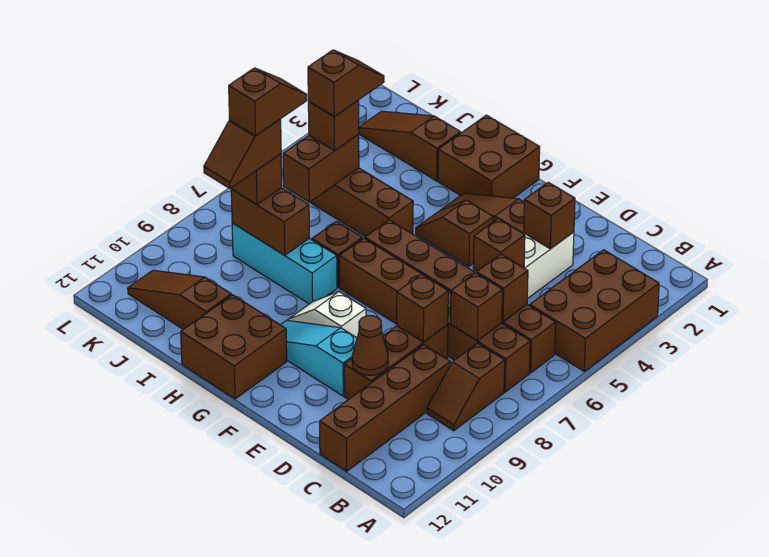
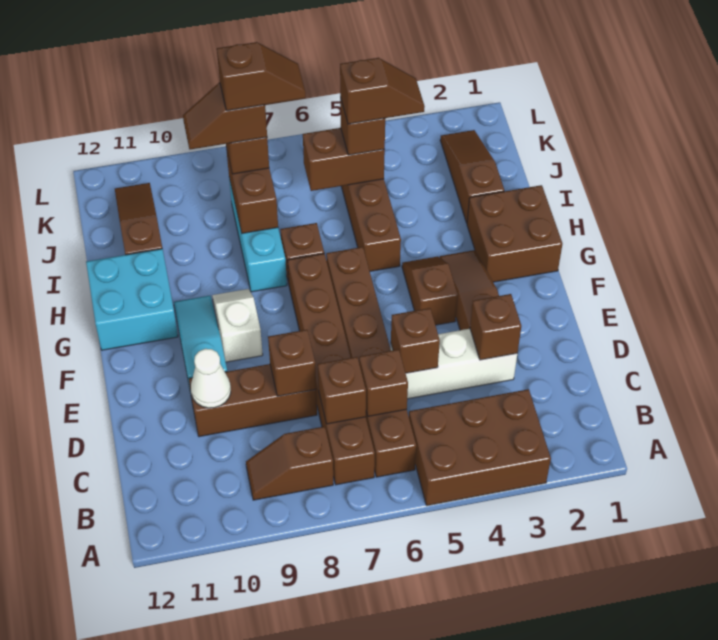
brown 1x4 brick [320,345,450,471] -> none
brown 1x1 cone [352,316,388,375] -> white 1x1 cone [191,349,231,408]
brown 2x2 brick [181,295,287,399] -> cyan 2x2 brick [86,249,178,350]

